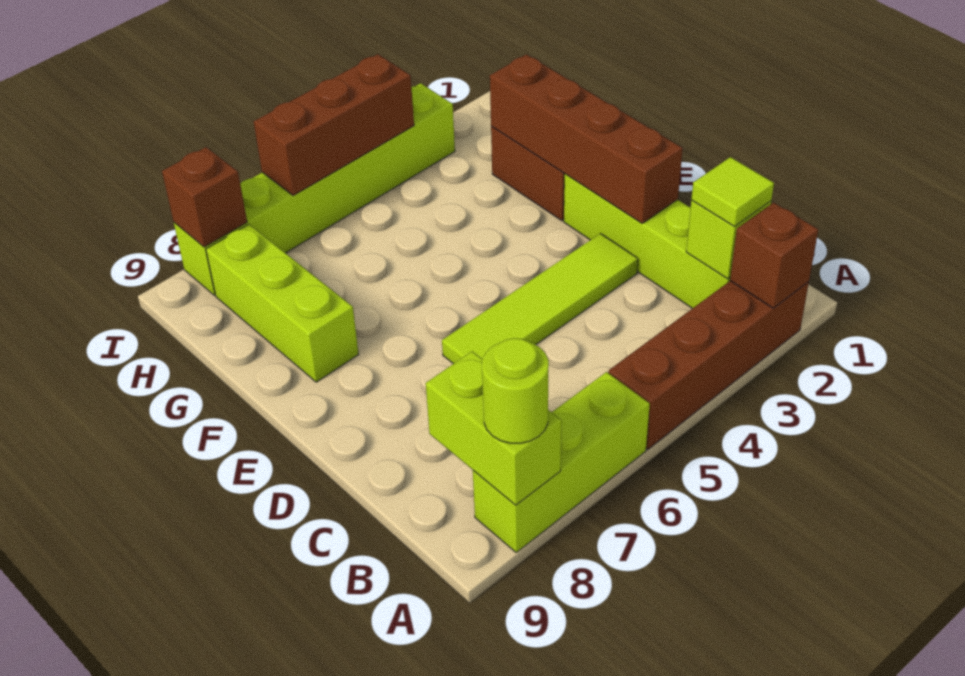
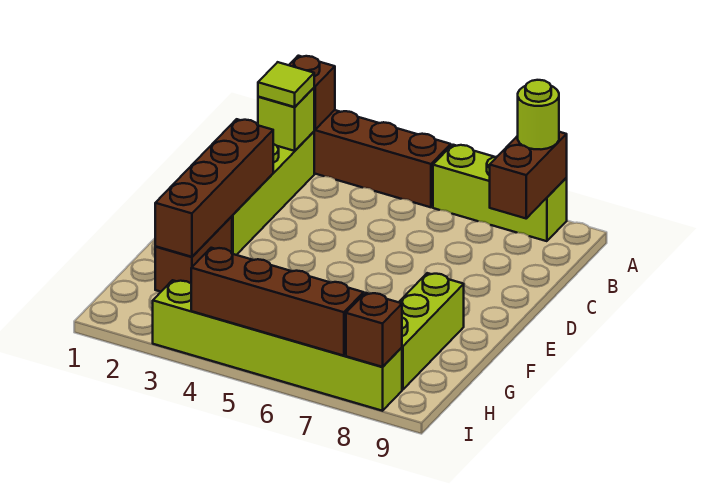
lime 1x2 brick [426,351,562,505] -> brown 1x2 brick [490,132,567,218]
lime 1x4 tile [442,233,638,364] -> none
brown 1x3 brick [254,54,414,196] -> brown 1x4 brick [191,248,364,356]

